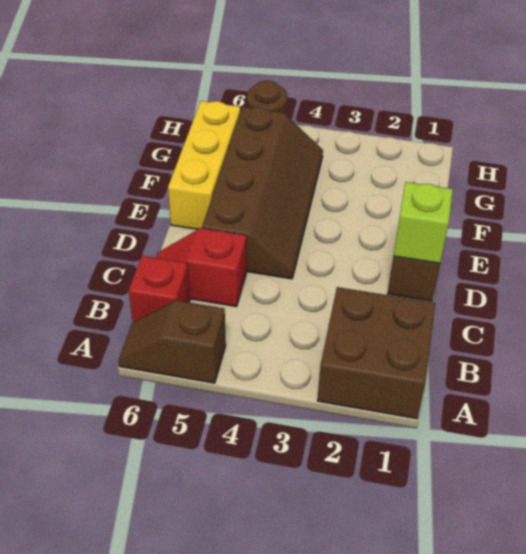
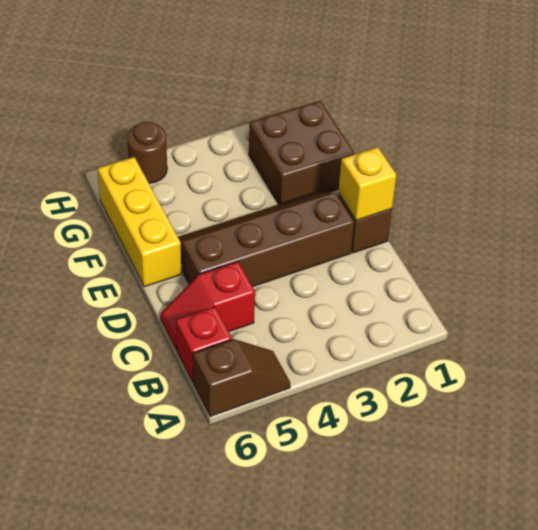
brown 2x2 brick [317,287,435,419] -> brown 2x2 brick moved to [249,101,355,204]
brown 1x2 slope [118,300,226,383] -> brown 1x2 slope turned to [193,339,290,417]
lime 1x1 brick [394,182,453,263] -> yellow 1x1 brick [338,147,396,220]
brown 2x4 slope [202,107,323,279] -> brown 2x4 slope turned to [178,192,354,287]

